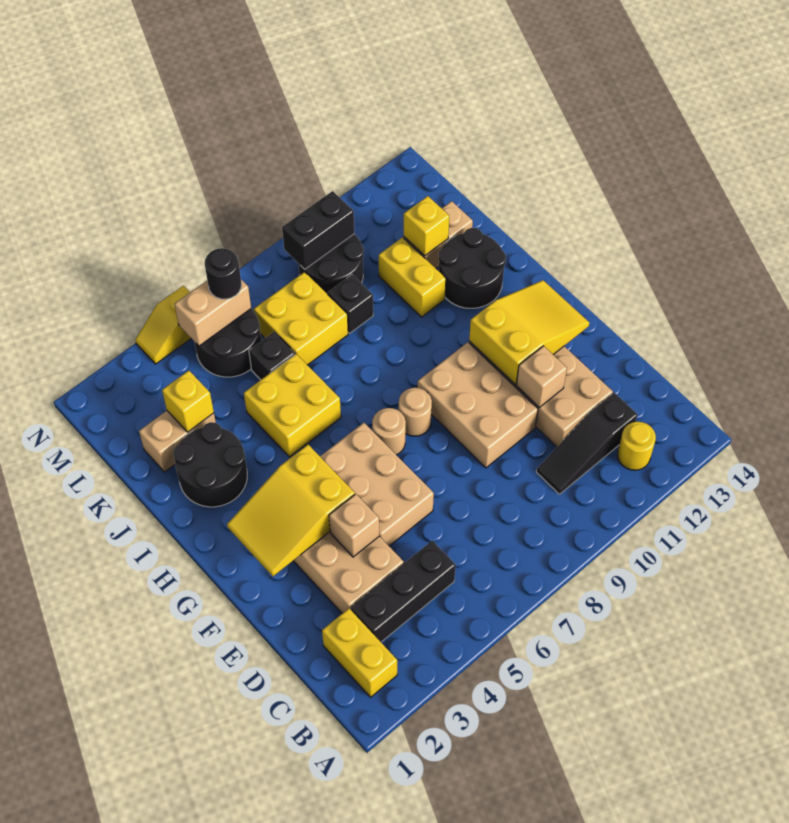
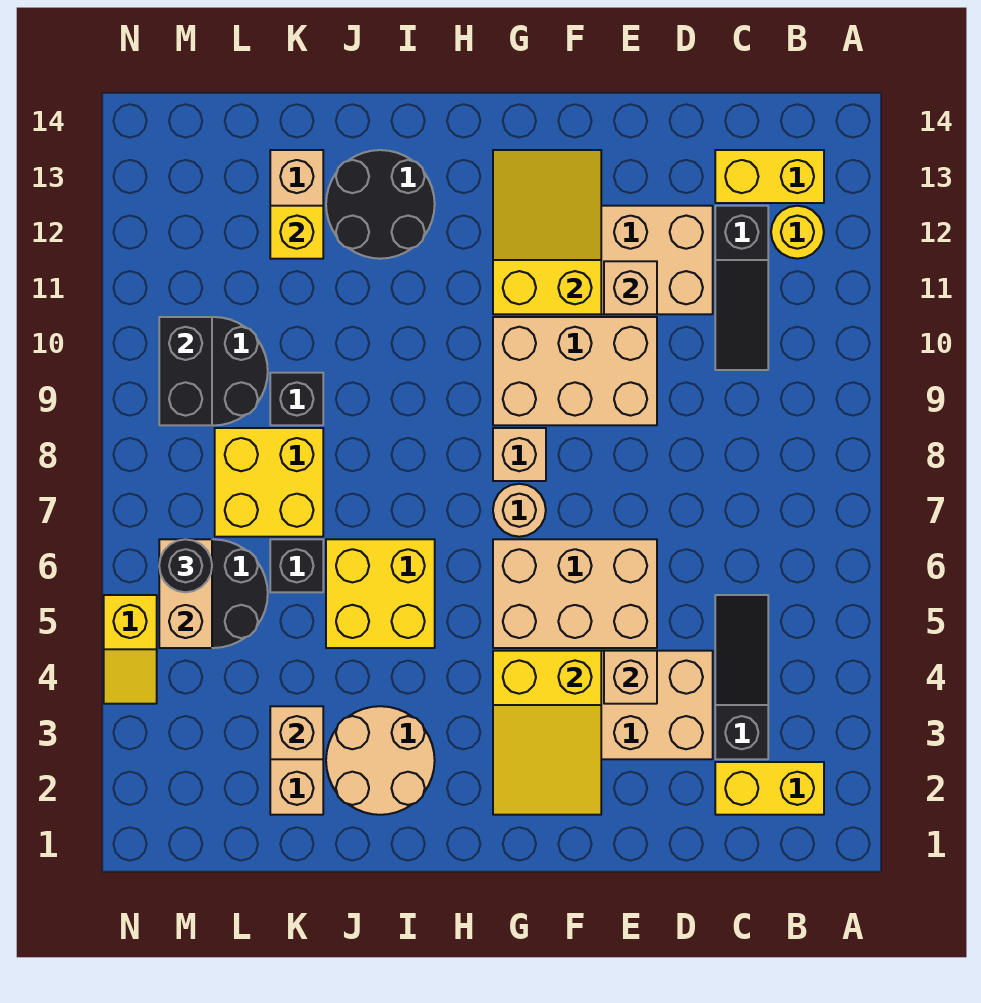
black 1x3 brick [350,541,456,642] -> black 1x3 slope [715,595,768,759]
tan 1x1 round brick [399,388,432,436] -> tan 1x1 brick [493,428,546,481]
black 2x2 round brick [173,422,247,507] -> tan 2x2 round brick [326,706,435,815]
yellow 1x2 brick [379,237,446,317] -> yellow 1x2 brick moved to [715,150,824,203]
yellow 1x1 brick [162,370,214,432] -> tan 1x1 brick [270,706,323,759]

